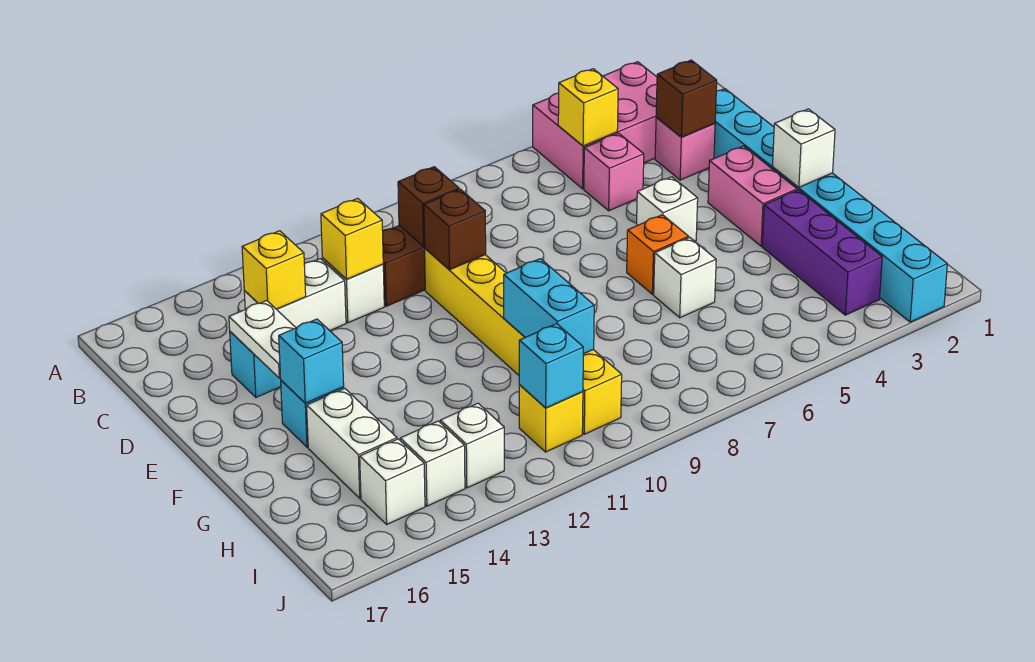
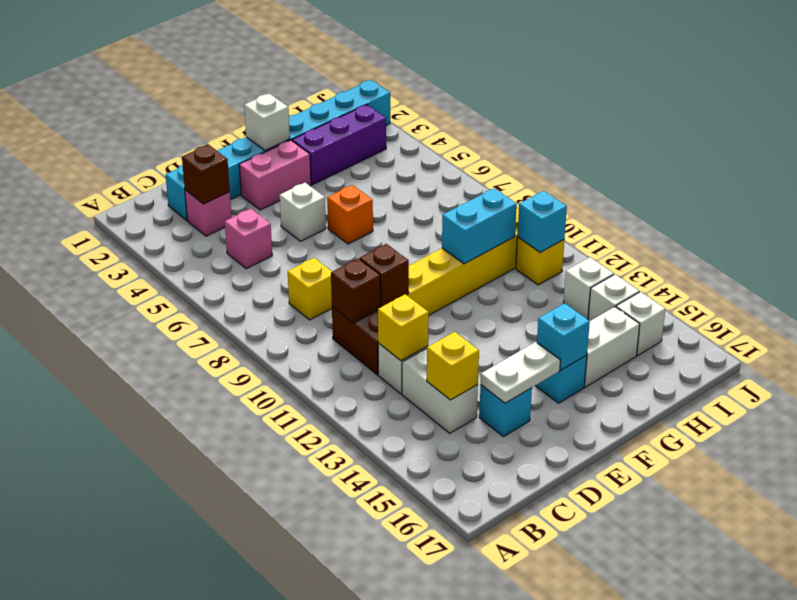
pink 2x3 brick [533,62,657,189] -> none
yellow 1x1 brick [558,69,618,146] -> yellow 1x1 brick moved to [288,258,332,320]
white 1x1 brick [654,238,716,318] -> none

